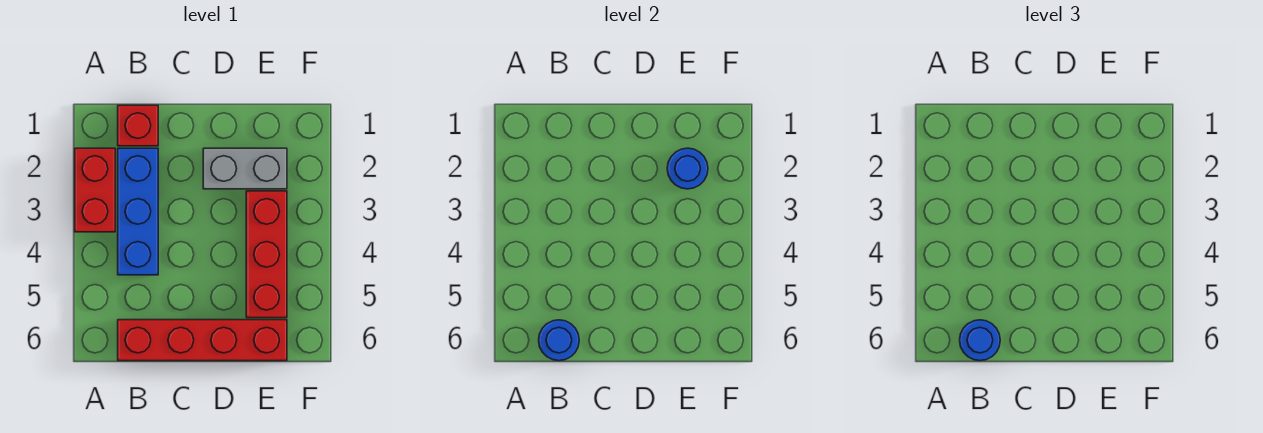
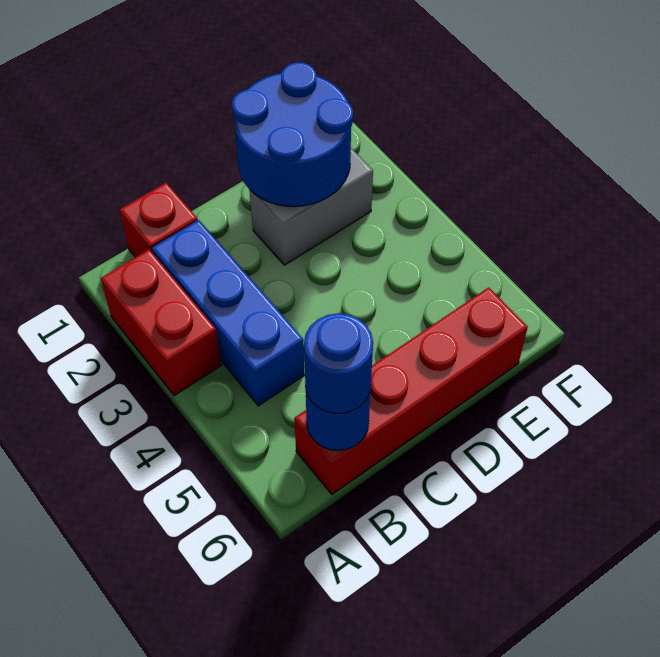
blue 1x1 round brick [667,148,708,189] -> blue 2x2 round brick [232,63,353,207]
red 1x3 brick [246,191,287,318] -> none

